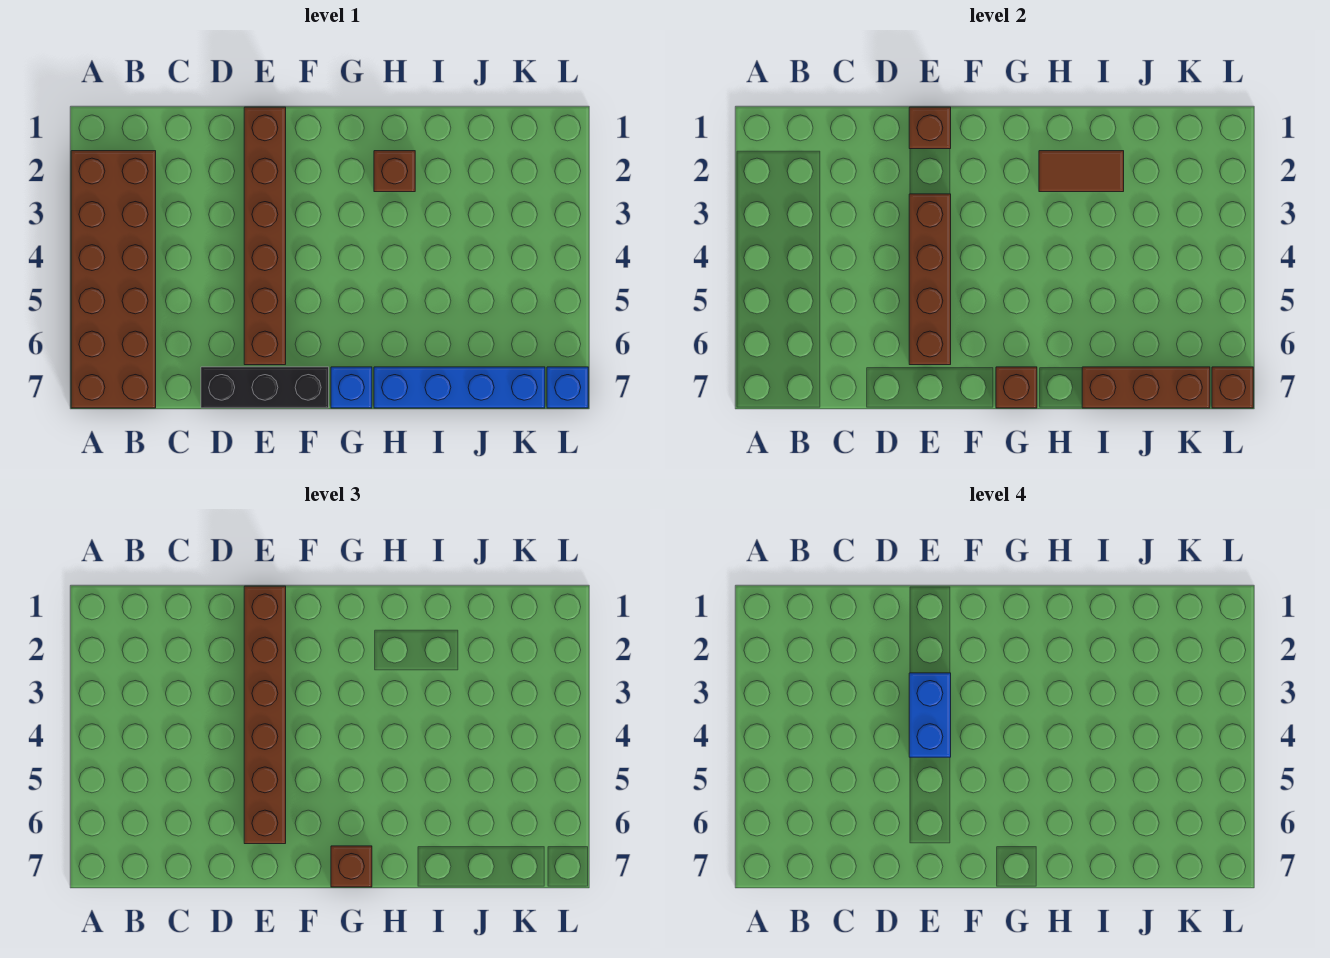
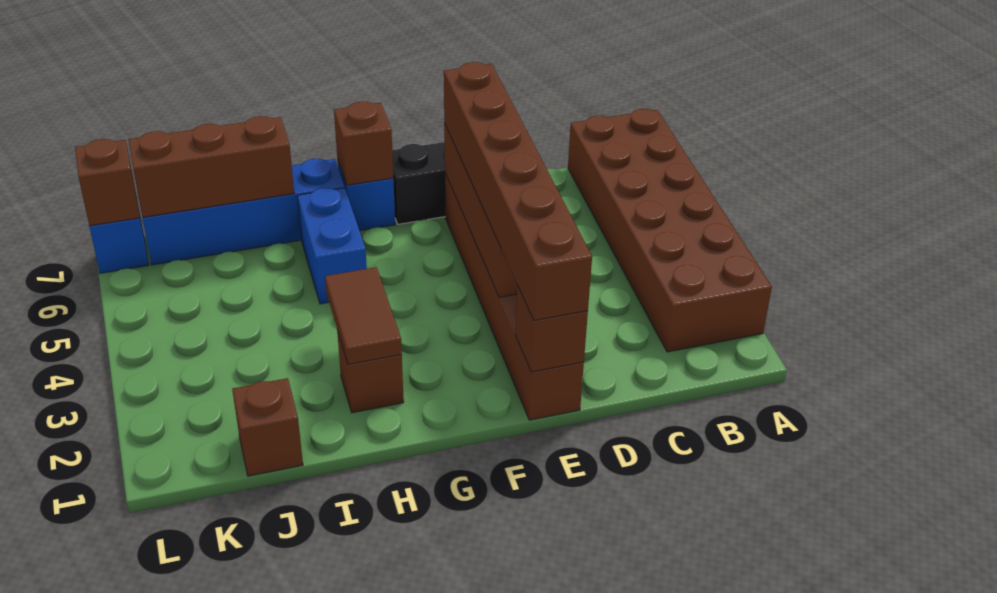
blue 1x2 brick [909,673,951,757] -> blue 1x2 brick moved to [297,188,367,304]
brown 1x1 brick [331,846,372,887] -> brown 1x1 brick moved to [232,378,303,476]
brown 1x2 tile [1039,151,1124,192] -> brown 1x2 tile turned to [325,267,402,364]

